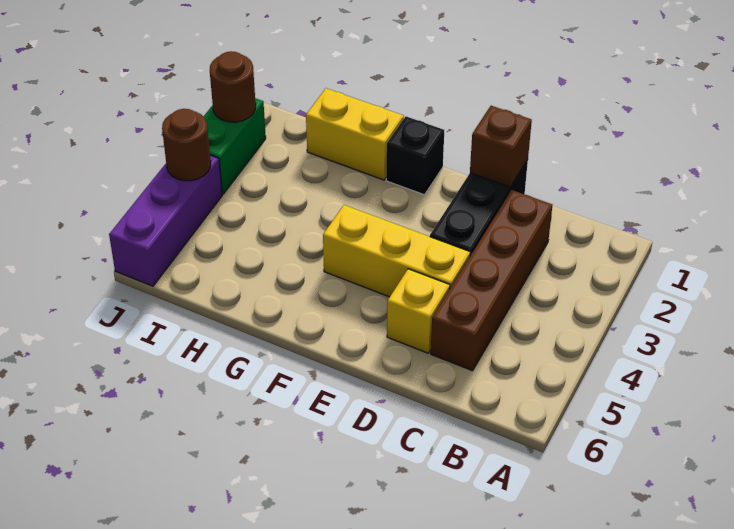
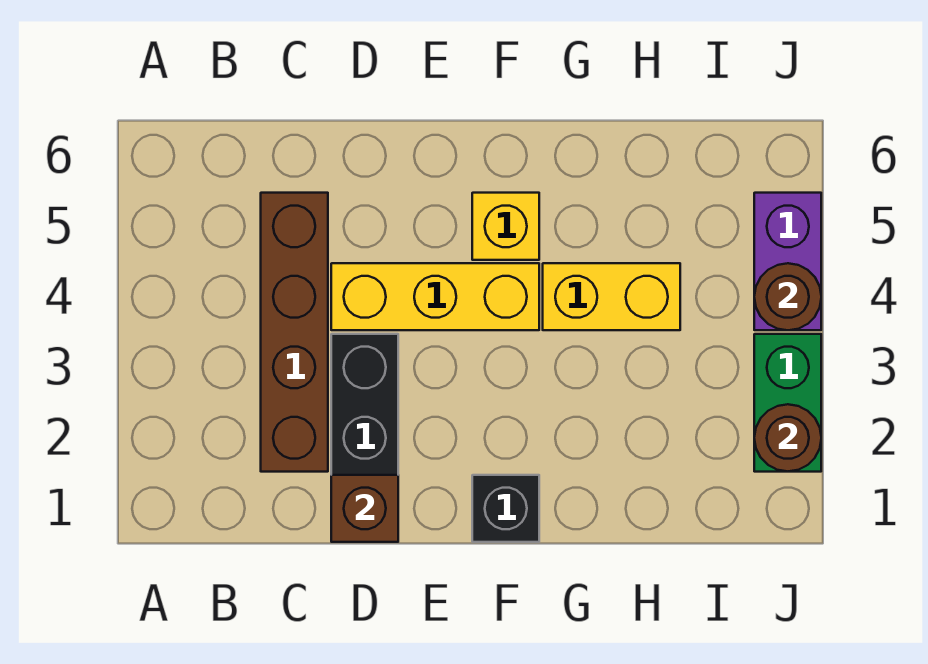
yellow 1x1 brick [387,269,450,353] -> yellow 1x1 brick moved to [472,193,539,260]
yellow 1x2 brick [306,88,404,180] -> yellow 1x2 brick moved to [543,263,680,330]
purple 1x3 brick [109,155,222,286] -> purple 1x2 brick [754,193,821,330]

